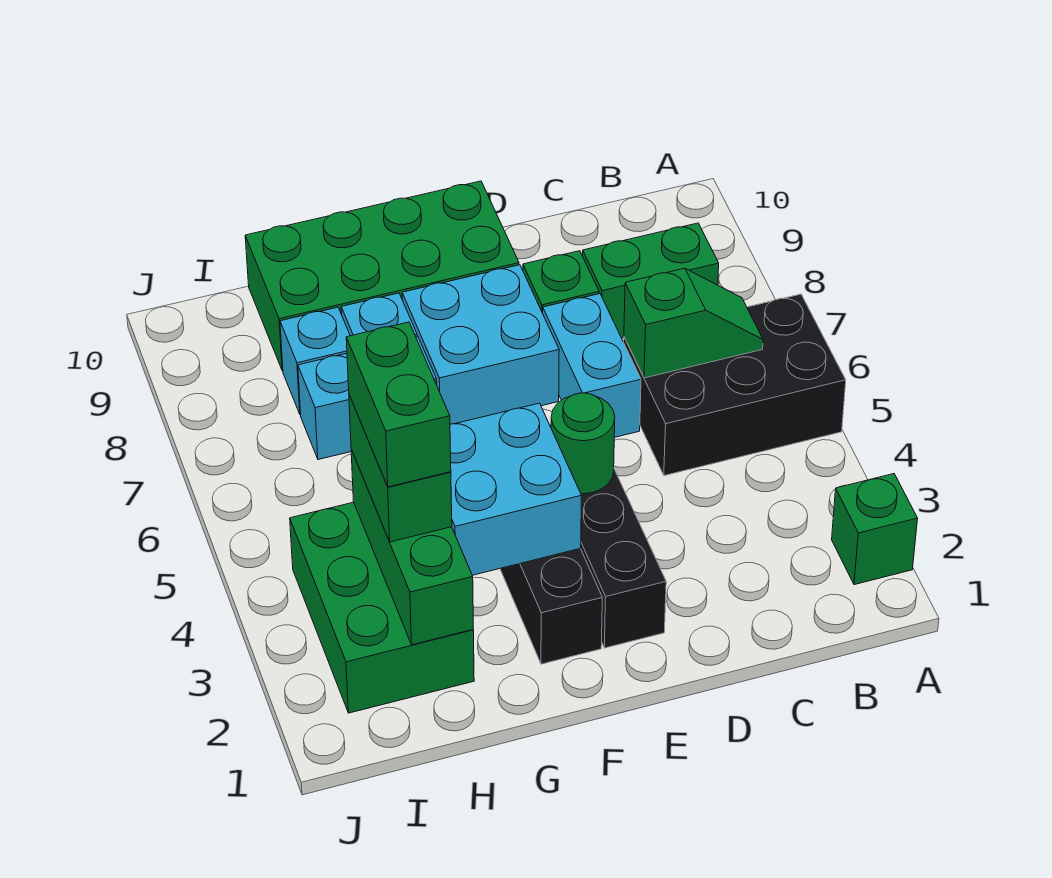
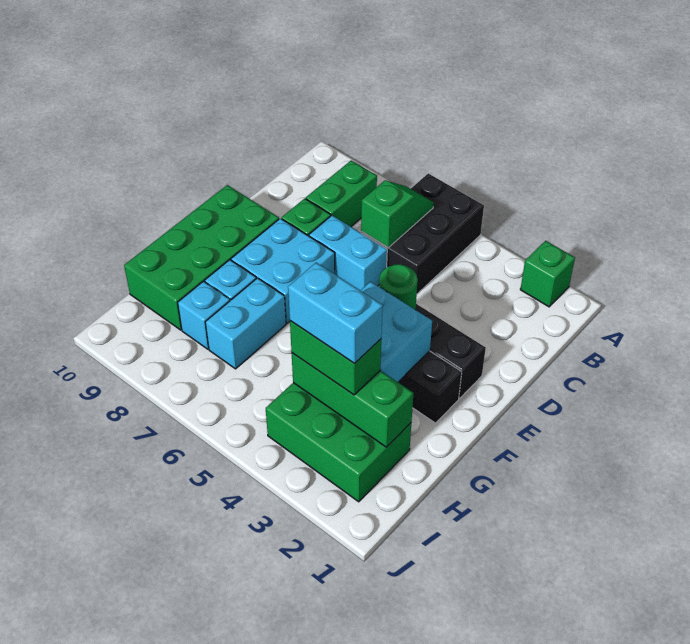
green 1x2 brick [346,322,451,487] -> cyan 1x2 brick [288,263,383,364]

